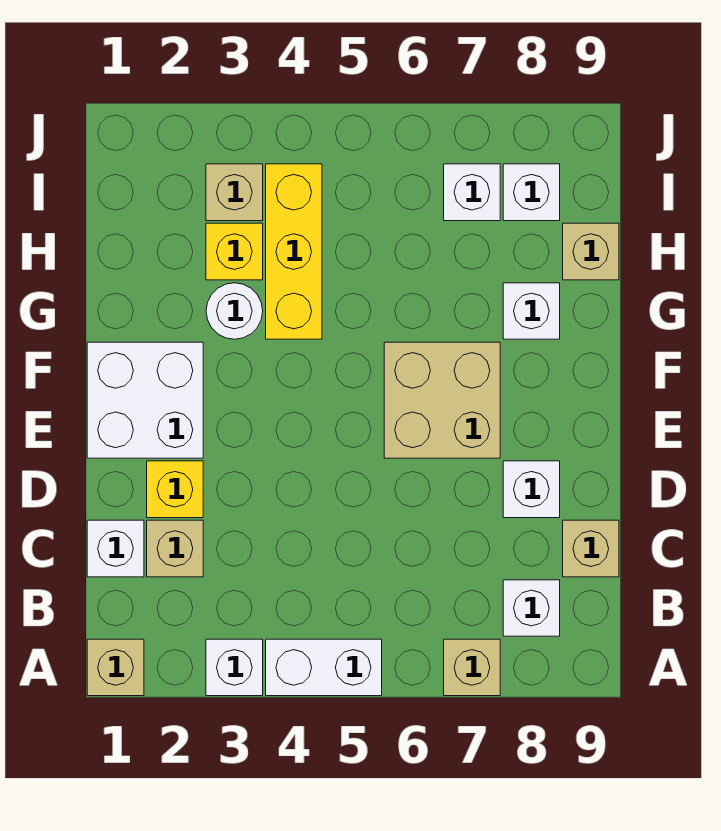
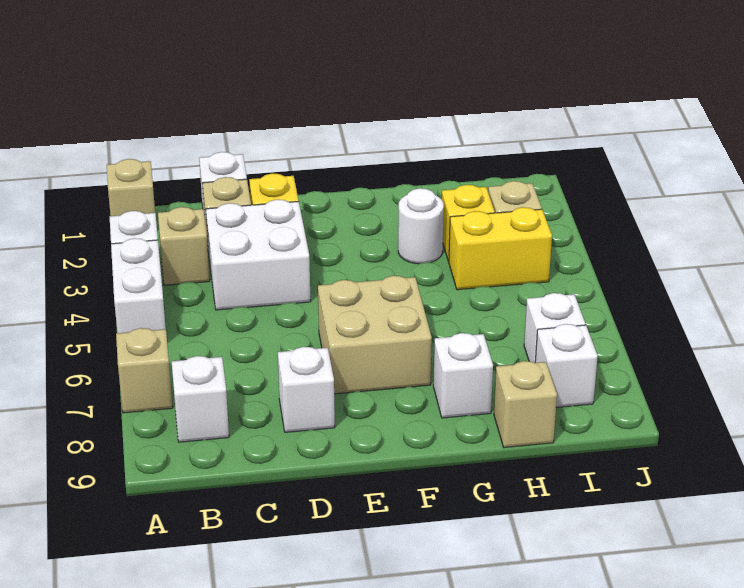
tan 1x1 brick [563,520,619,577] -> tan 1x1 brick moved to [158,207,210,285]
white 2x2 brick [87,342,203,458] -> white 2x2 brick moved to [206,200,311,310]
yellow 1x3 brick [266,164,322,339] -> yellow 1x2 brick [449,207,552,290]

